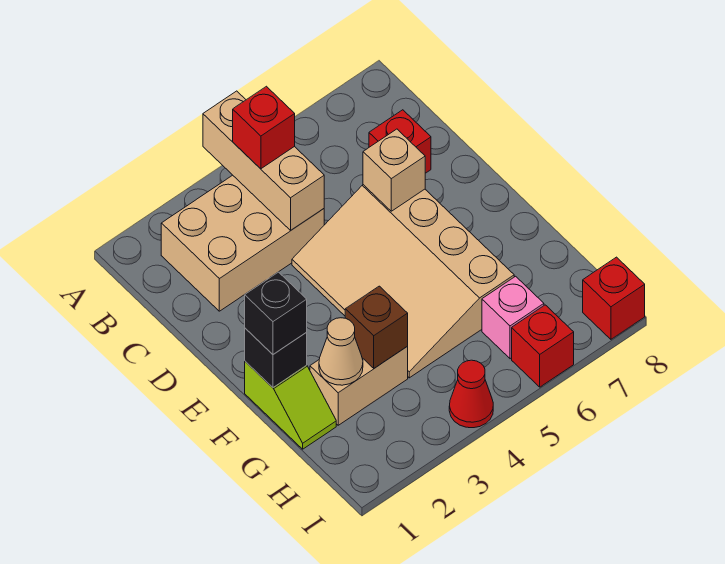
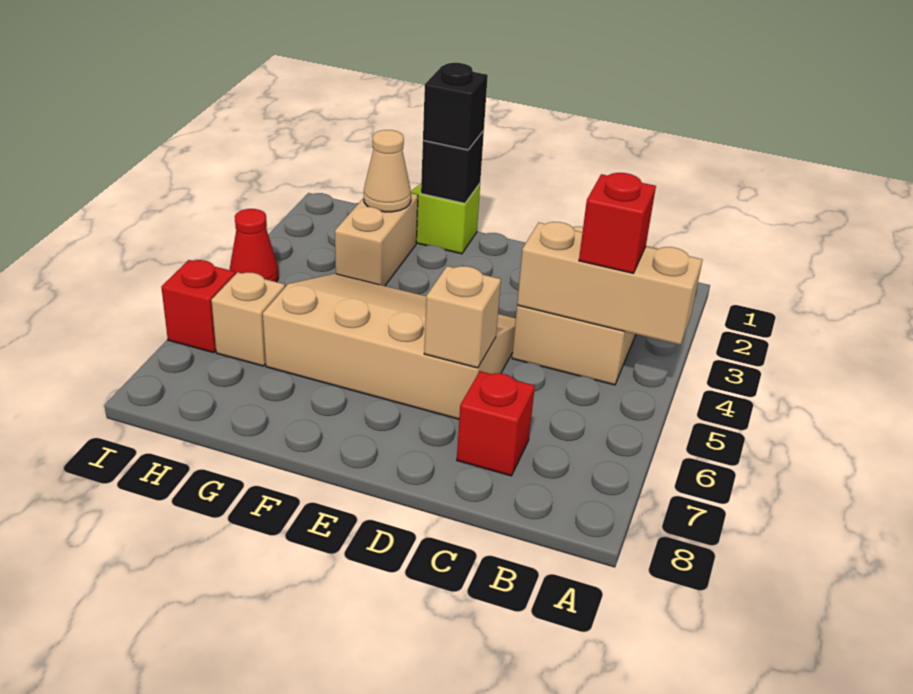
brown 1x1 brick [345,286,408,368] -> none
pink 1x1 brick [482,276,544,359] -> tan 1x1 brick [211,272,285,366]
red 1x1 brick [583,257,645,339] -> none

